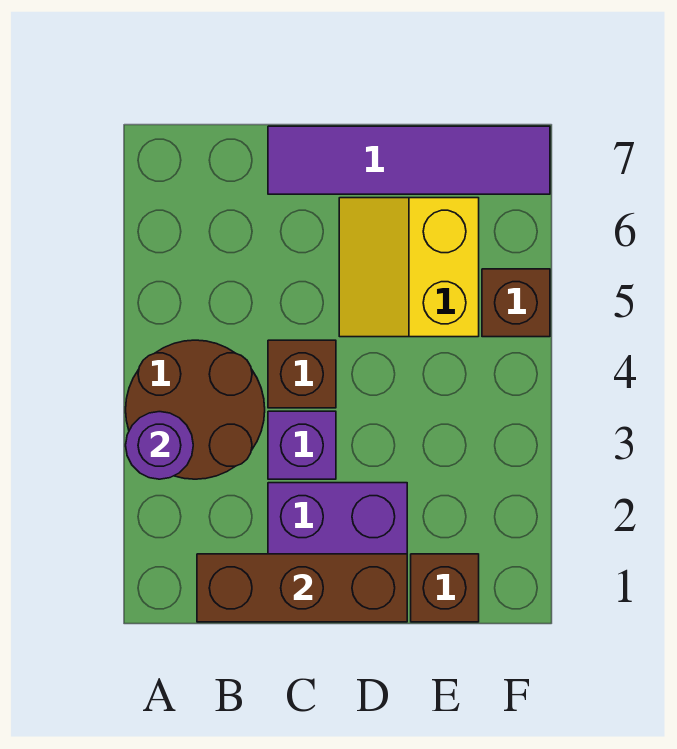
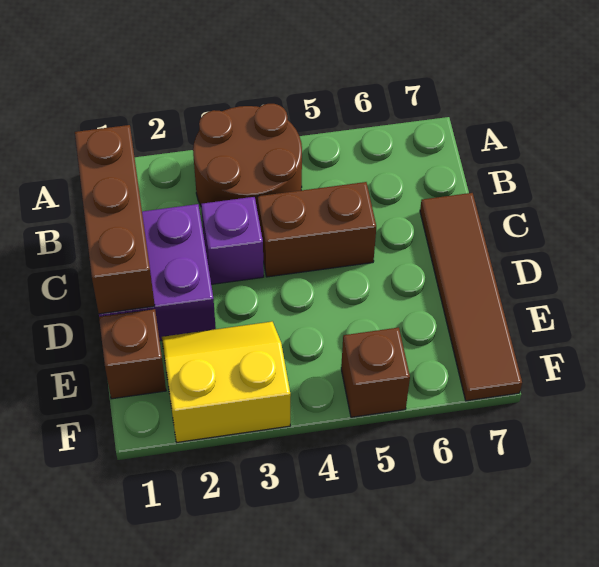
purple 1x1 round brick [126,412,193,479] -> none
brown 1x1 brick [268,340,336,408] -> brown 1x2 brick [258,182,376,277]
purple 1x4 tile [268,126,550,194] -> brown 1x4 tile [420,193,522,401]
yellow 2x2 slope [339,198,479,337] -> yellow 2x2 slope moved to [162,322,291,442]

